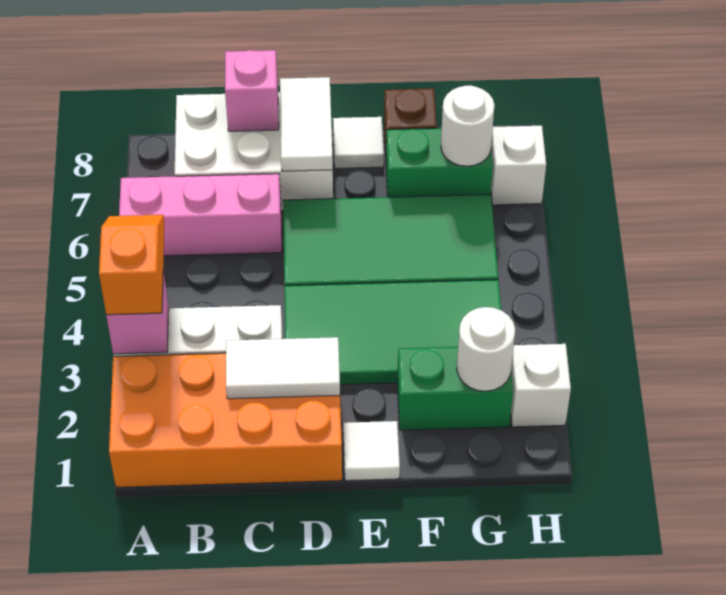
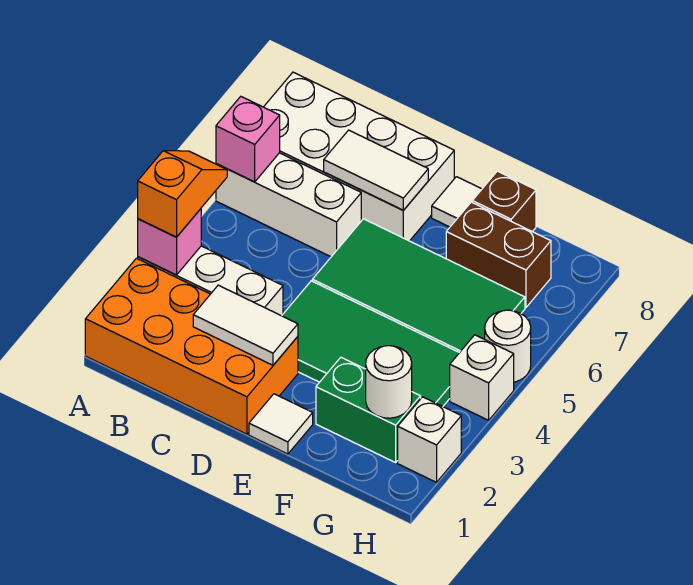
pink 1x3 brick [119,174,282,256] -> white 1x3 brick [216,153,361,257]
white 2x3 brick [175,92,333,211] -> white 2x4 brick [264,72,454,241]
pink 1x1 brick [225,50,279,131] -> pink 1x1 brick moved to [216,97,280,182]
white 1x2 tile [280,77,333,171] -> white 1x2 tile turned to [324,130,428,210]
green 1x2 brick [386,128,493,197] -> brown 1x2 brick [446,202,551,307]
white 1x1 round brick [441,85,494,166] -> white 1x1 round brick moved to [485,310,531,382]
white 1x1 brick [491,126,546,205] -> white 1x1 brick moved to [450,335,514,420]

